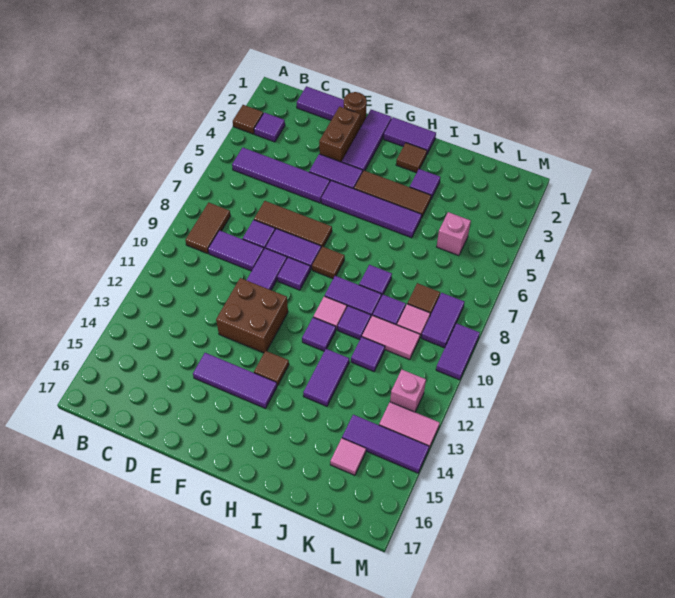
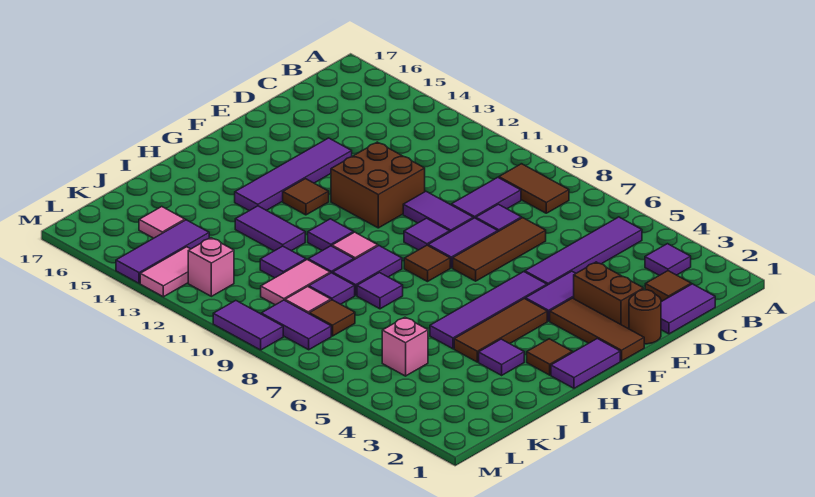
brown 1x1 tile [233,105,263,134] -> brown 1x1 tile moved to [645,271,691,302]
purple 1x3 tile [193,353,277,408] -> purple 1x4 tile [235,138,352,211]
purple 1x3 tile [342,110,392,171] -> brown 1x3 tile [550,298,644,361]

